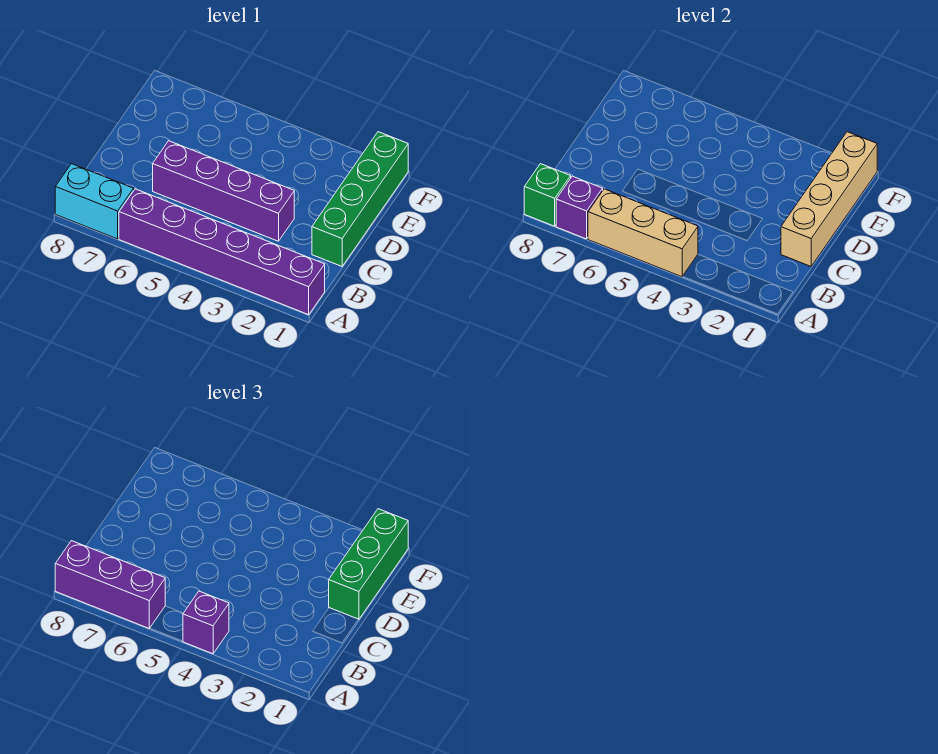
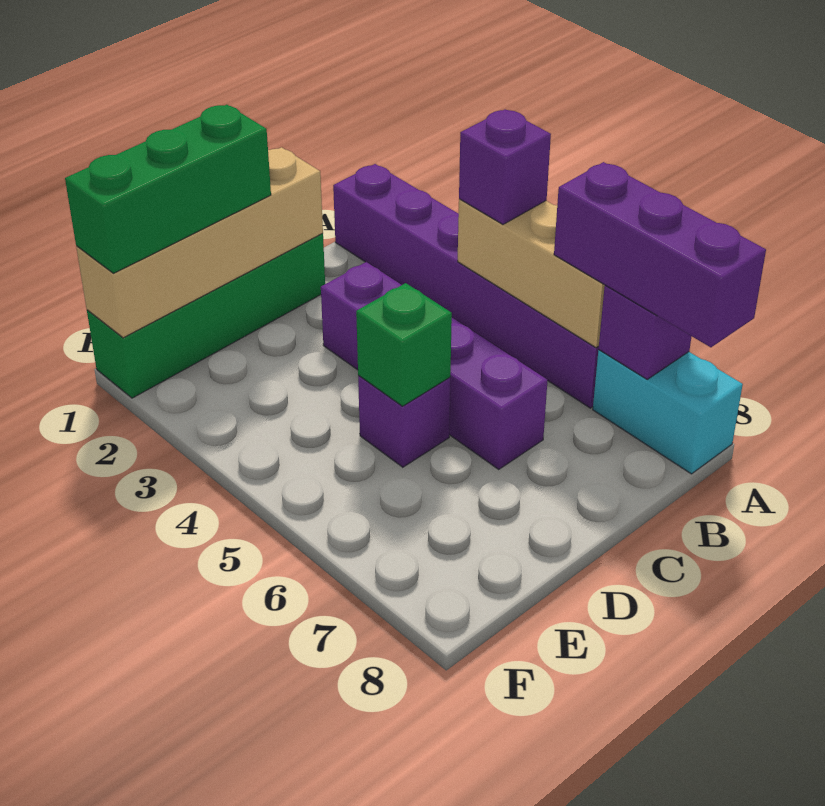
green 1x1 brick [524,164,571,226] -> green 1x1 brick moved to [356,283,452,406]
none -> purple 1x1 brick [358,375,450,467]

